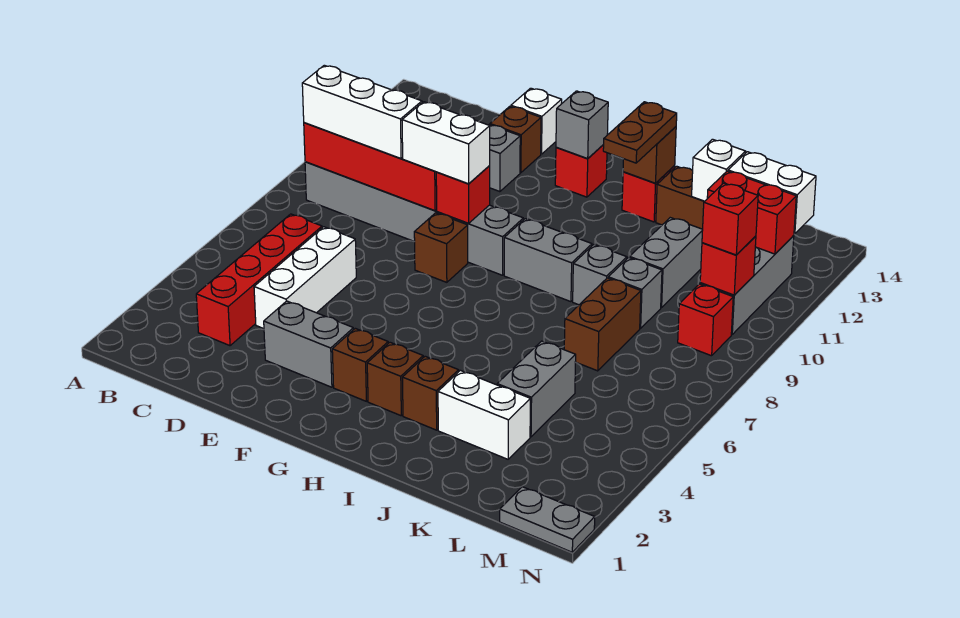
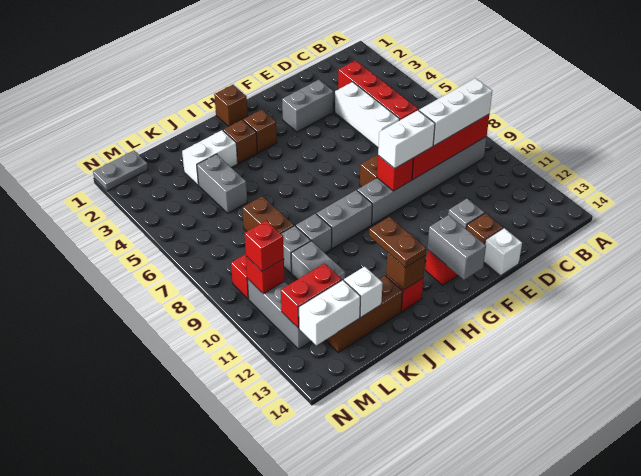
brown 1x1 brick [332,328,388,401] -> brown 1x1 brick moved to [214,85,248,127]
grey 1x1 brick [556,91,608,159] -> grey 1x2 brick [427,215,486,280]

